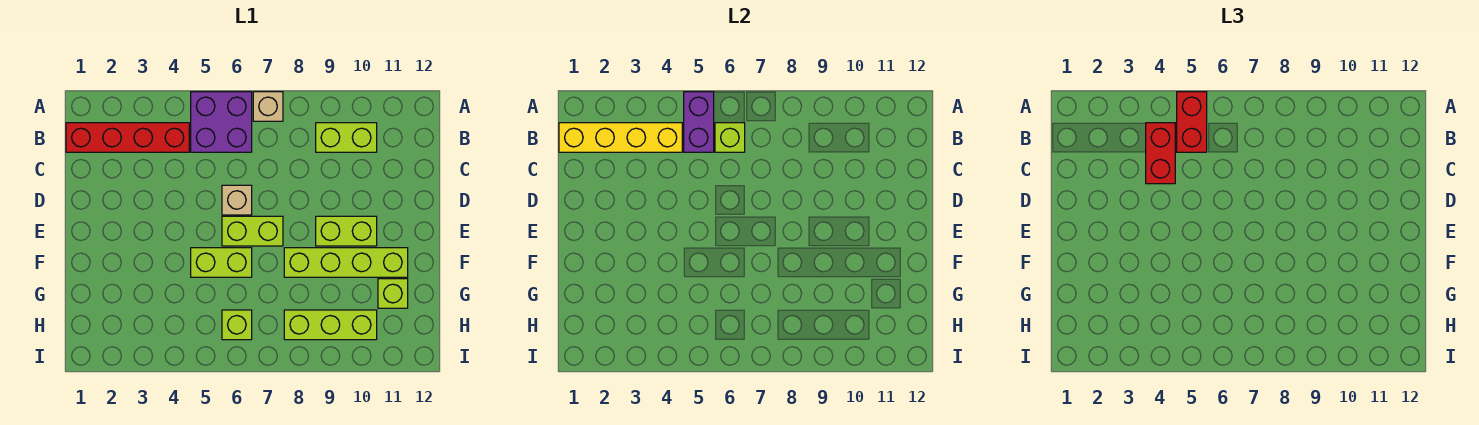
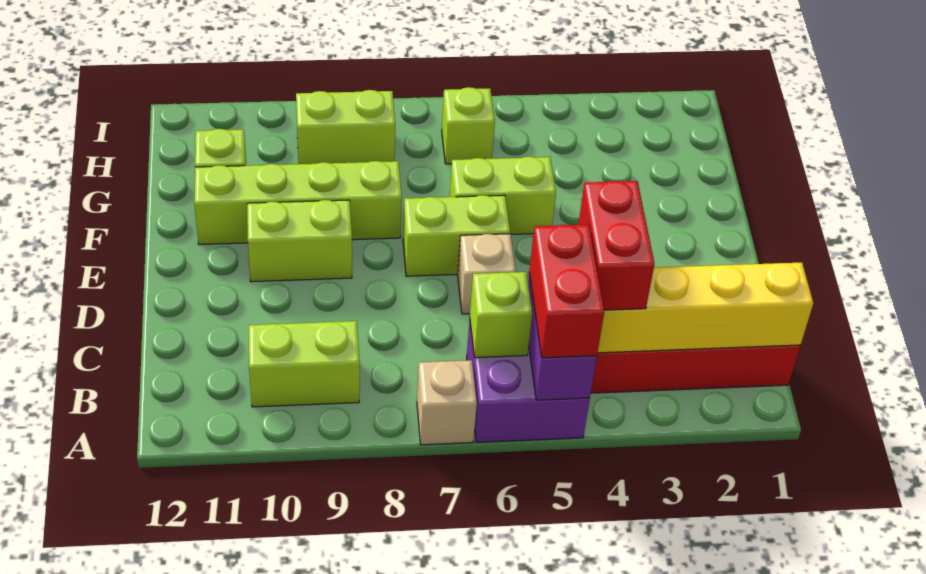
lime 1x3 brick [284,310,377,340] -> lime 1x2 brick [296,90,395,164]

